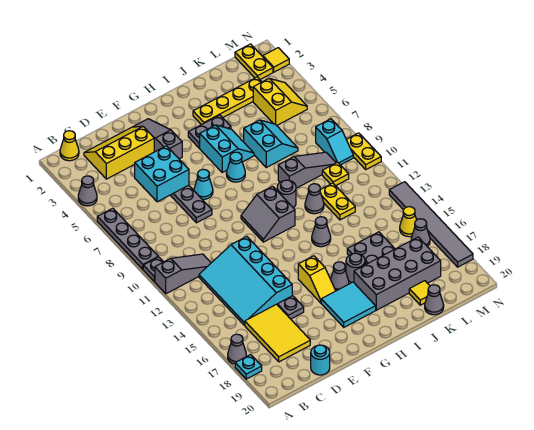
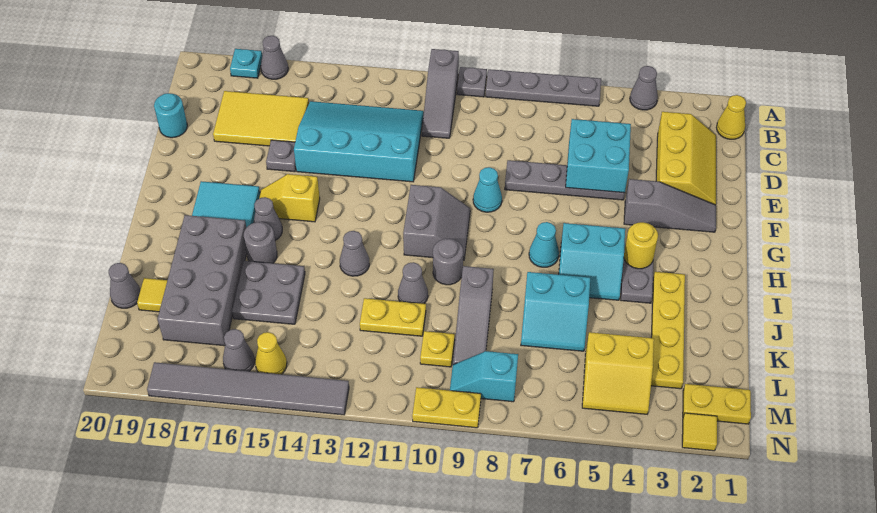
cyan 1x1 cone [194,169,213,199] -> cyan 1x1 cone moved to [473,167,502,212]
grey 2x2 slope [241,186,295,242] -> grey 2x2 slope turned to [403,185,470,260]
none -> yellow 1x1 round brick [624,222,658,269]

